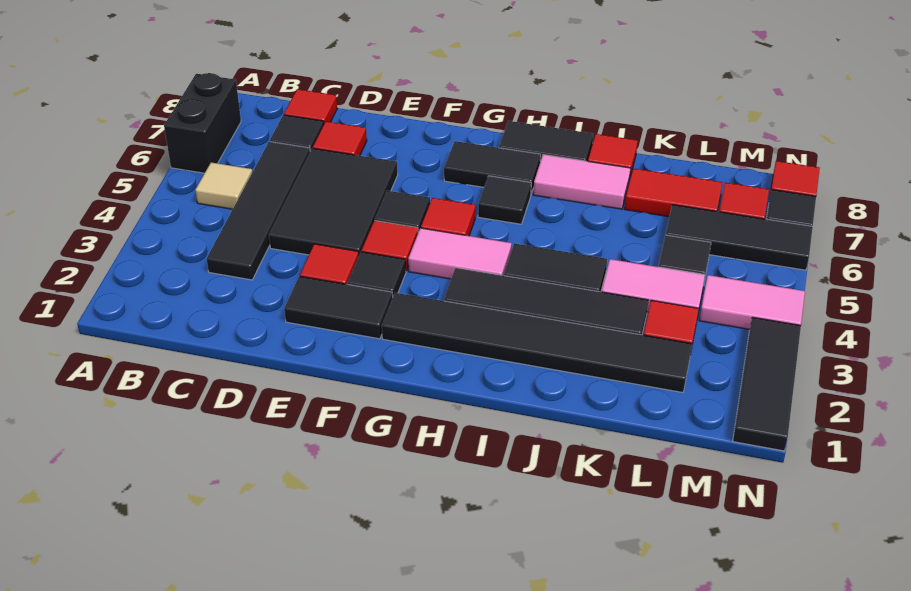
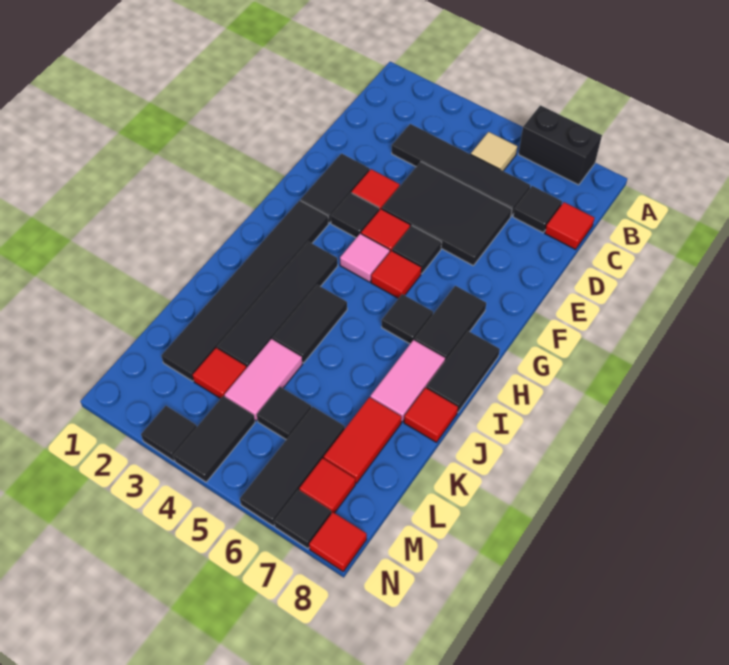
red 1x1 tile [313,121,367,156] -> none
pink 1x2 tile [408,228,512,279] -> pink 1x1 tile [340,234,390,282]
pink 1x2 tile [699,275,805,329] -> black 1x2 tile [173,396,255,482]
black 1x3 tile [733,317,801,451] -> black 1x1 tile [141,406,197,461]

